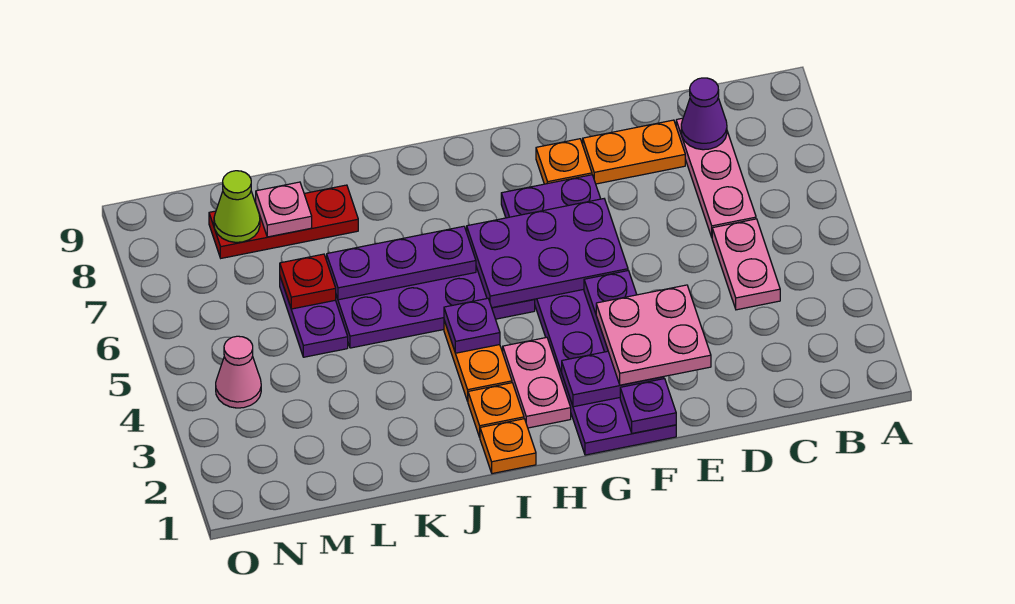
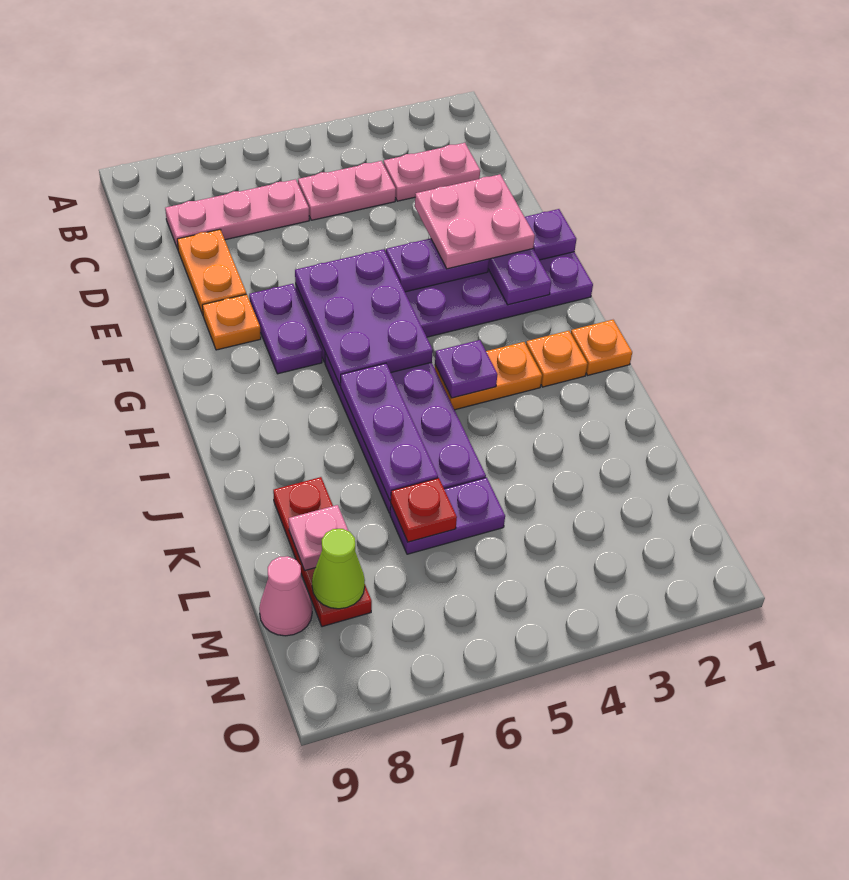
purple 1x1 cone [681,78,727,150] -> none
pink 1x2 plate [503,337,571,428] -> pink 1x2 plate moved to [383,143,480,201]
pink 1x1 cone [216,336,261,408] -> pink 1x1 cone moved to [259,556,312,636]

